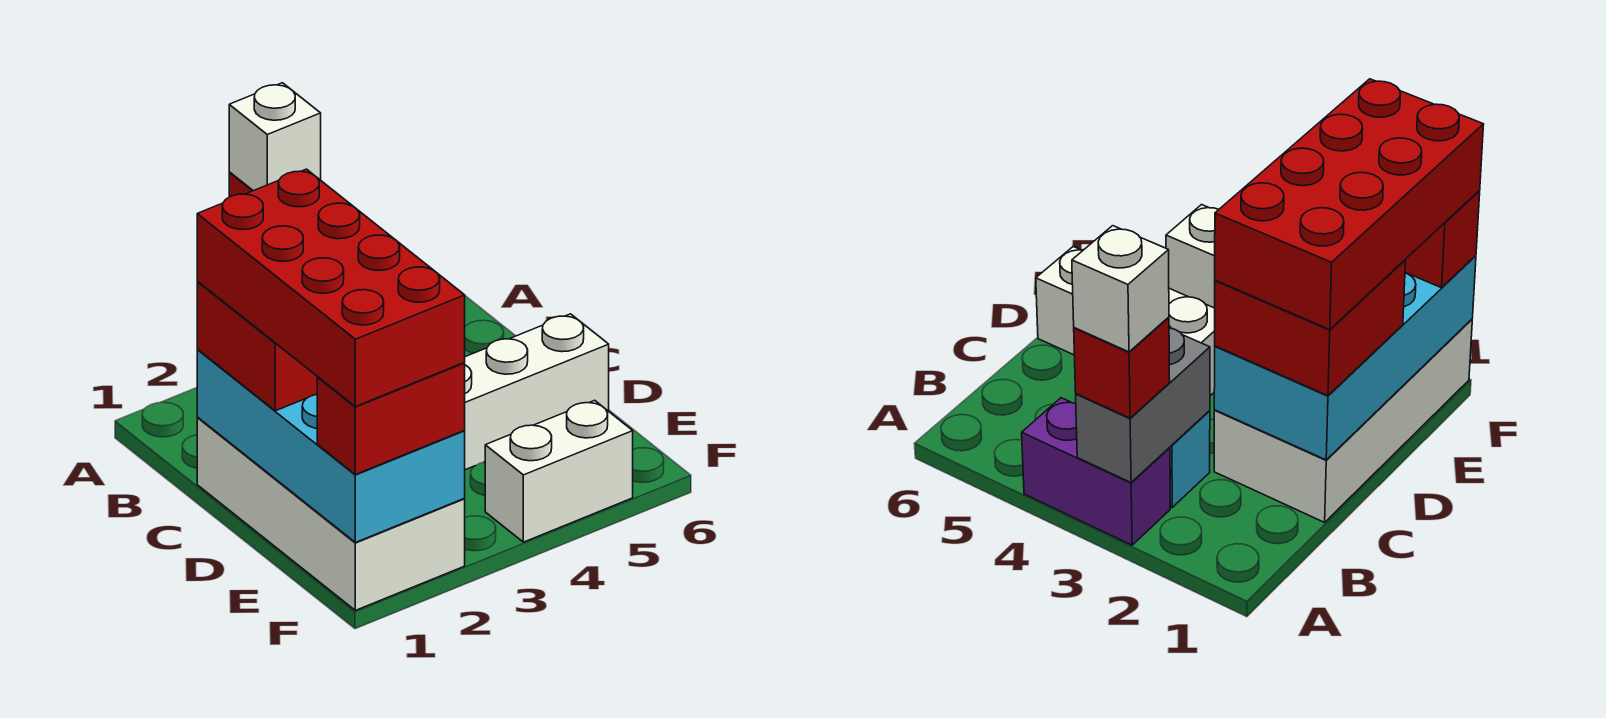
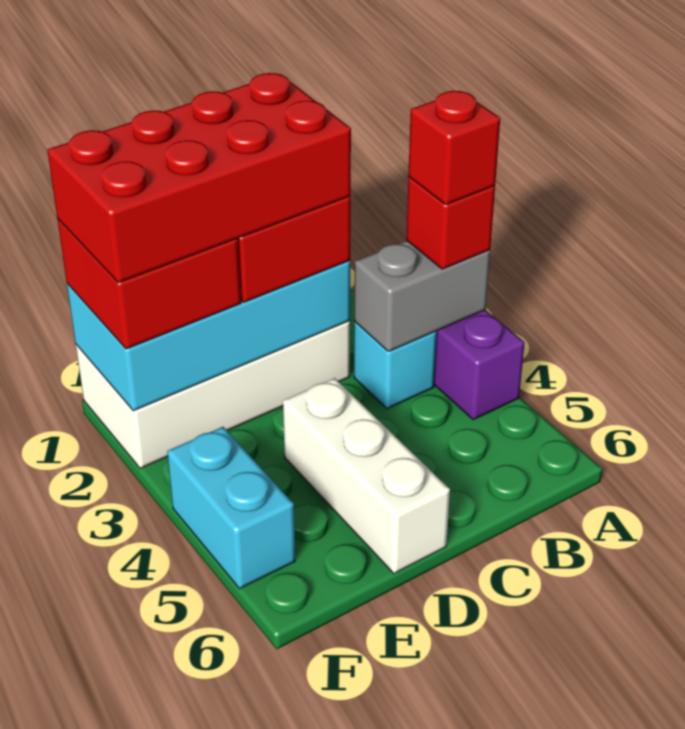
white 1x1 brick [229,83,321,191] -> red 1x1 brick [408,91,500,205]
red 1x2 brick [317,363,465,474] -> red 2x2 brick [58,219,241,349]
white 1x2 brick [485,400,633,542] -> cyan 1x2 brick [167,427,295,589]

